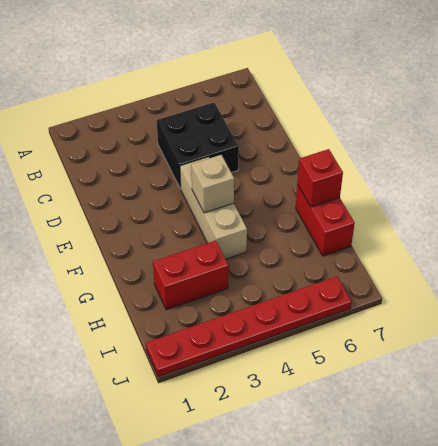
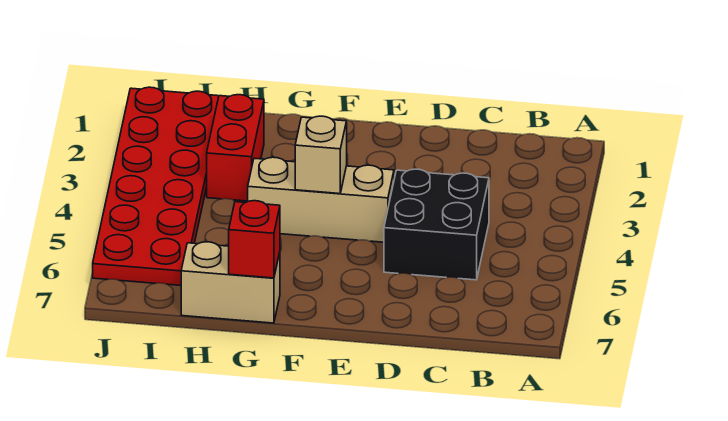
red 1x2 brick [296,184,355,256] -> tan 1x2 brick [181,242,280,323]
red 1x6 plate [146,276,351,377] -> red 2x6 plate [93,87,219,286]

